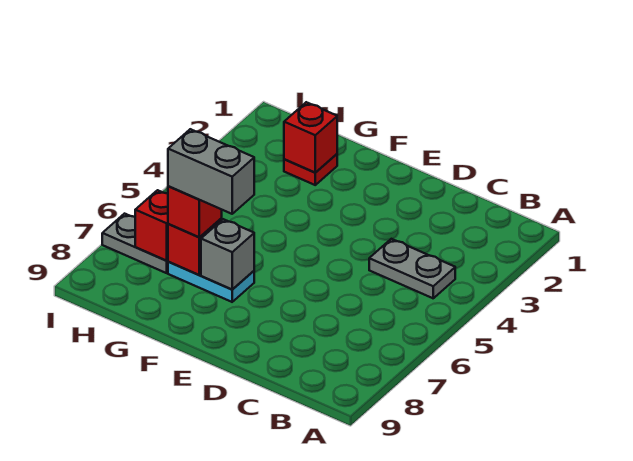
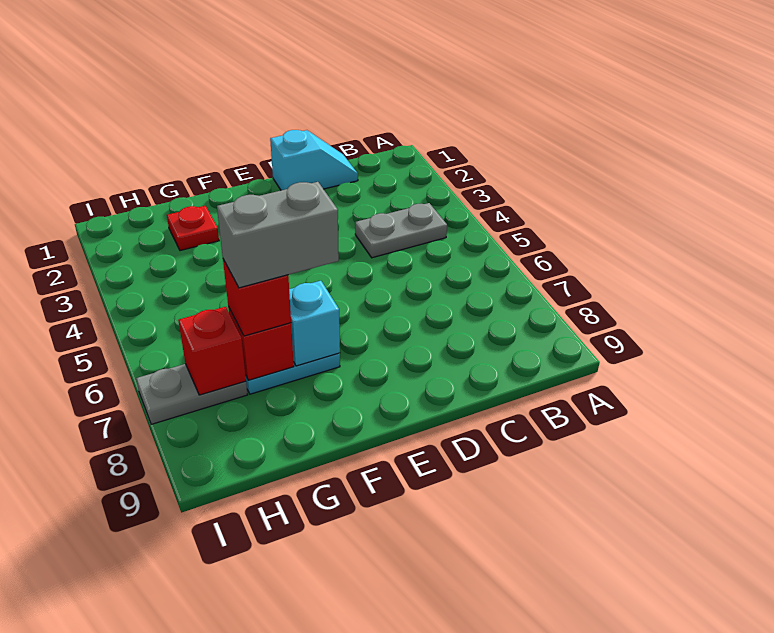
none -> cyan 1x2 slope [270,130,358,190]
grey 1x1 brick [201,219,254,290] -> cyan 1x1 brick [289,281,340,366]
red 1x1 brick [284,102,337,173] -> none

